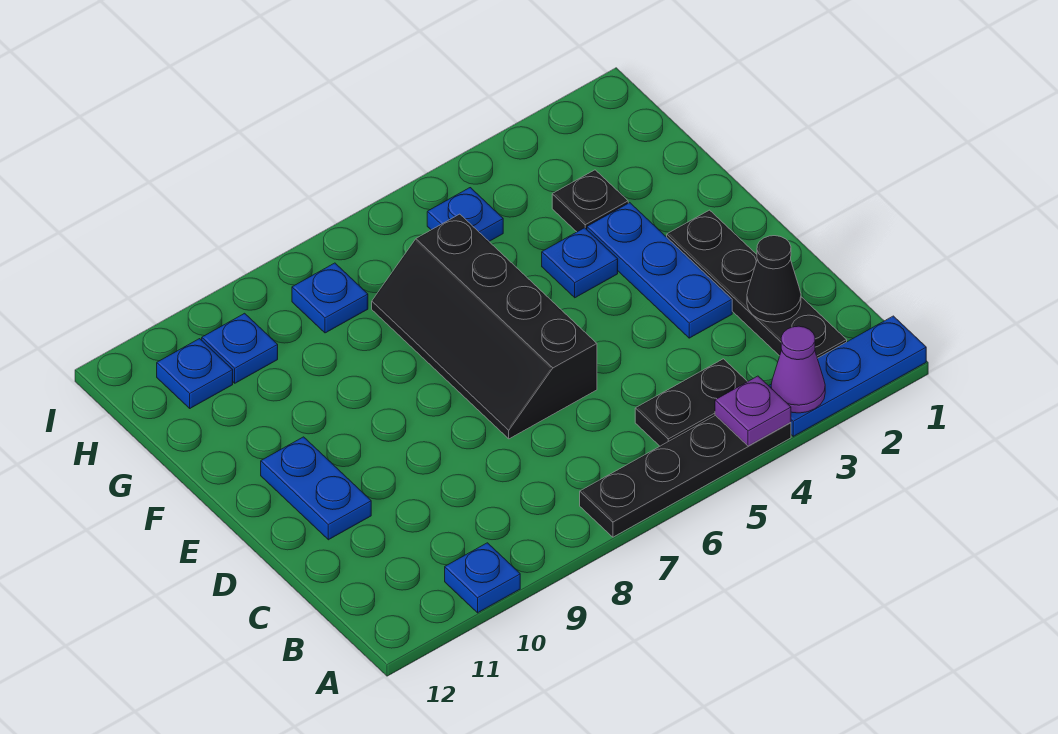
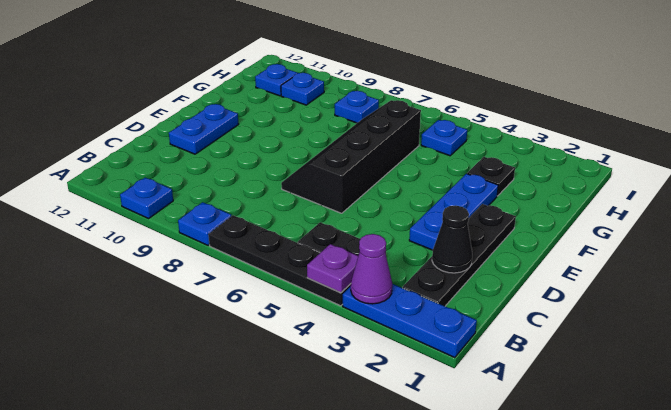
blue 1x1 plate [542,228,618,298] -> blue 1x1 plate moved to [178,202,231,245]

